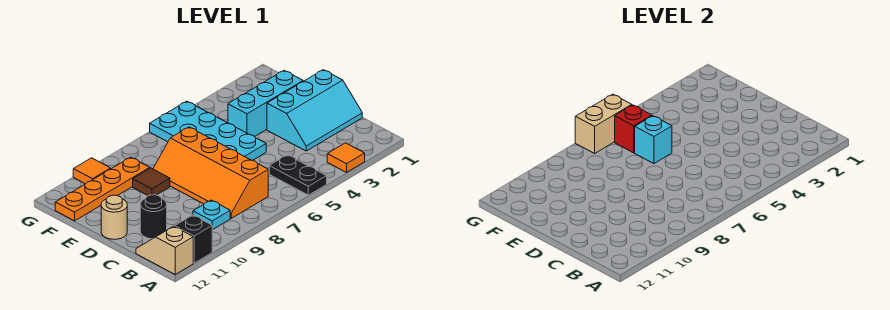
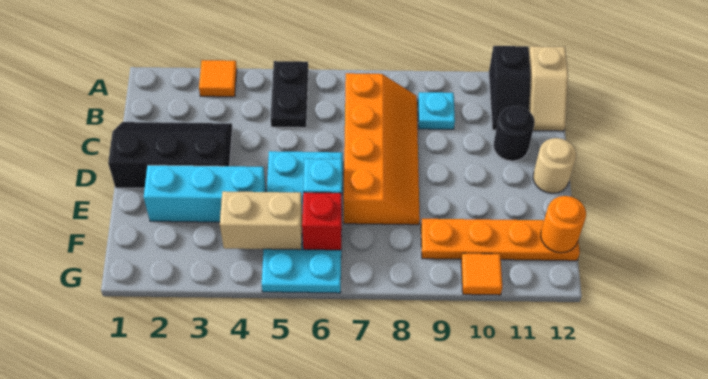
cyan 2x3 slope [267,70,362,151] -> black 2x3 slope [108,122,232,188]
brown 1x1 tile [133,168,170,196] -> none
none -> orange 1x1 round brick [541,196,586,253]
tan 1x2 brick [575,94,632,153] -> tan 1x2 brick moved to [220,191,302,250]

